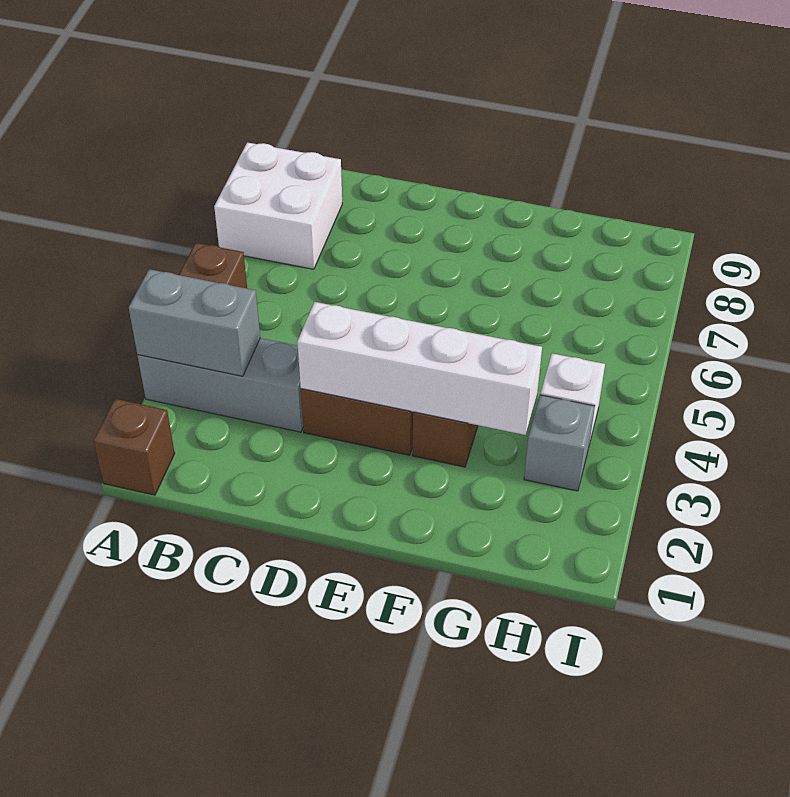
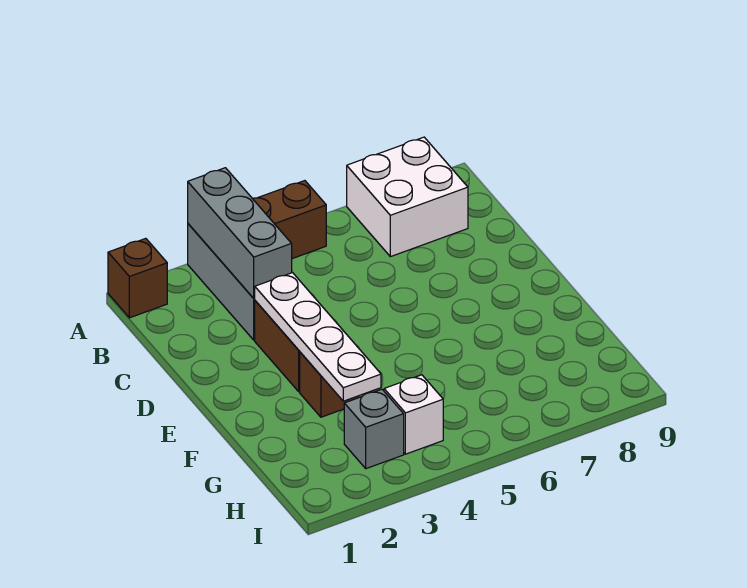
grey 1x2 brick [129,269,260,376] -> grey 1x3 brick [188,168,292,298]
white 1x4 brick [297,302,542,435] -> white 1x4 plate [255,273,381,401]

